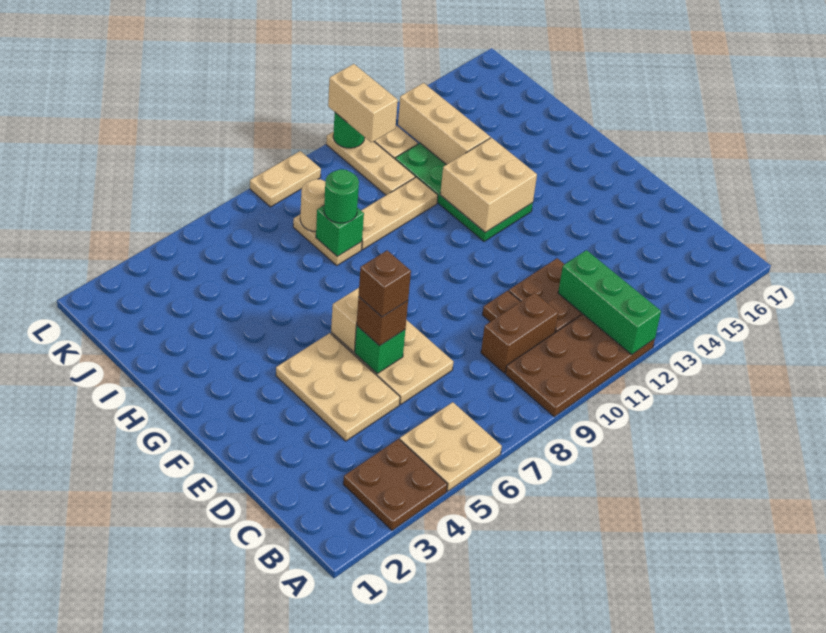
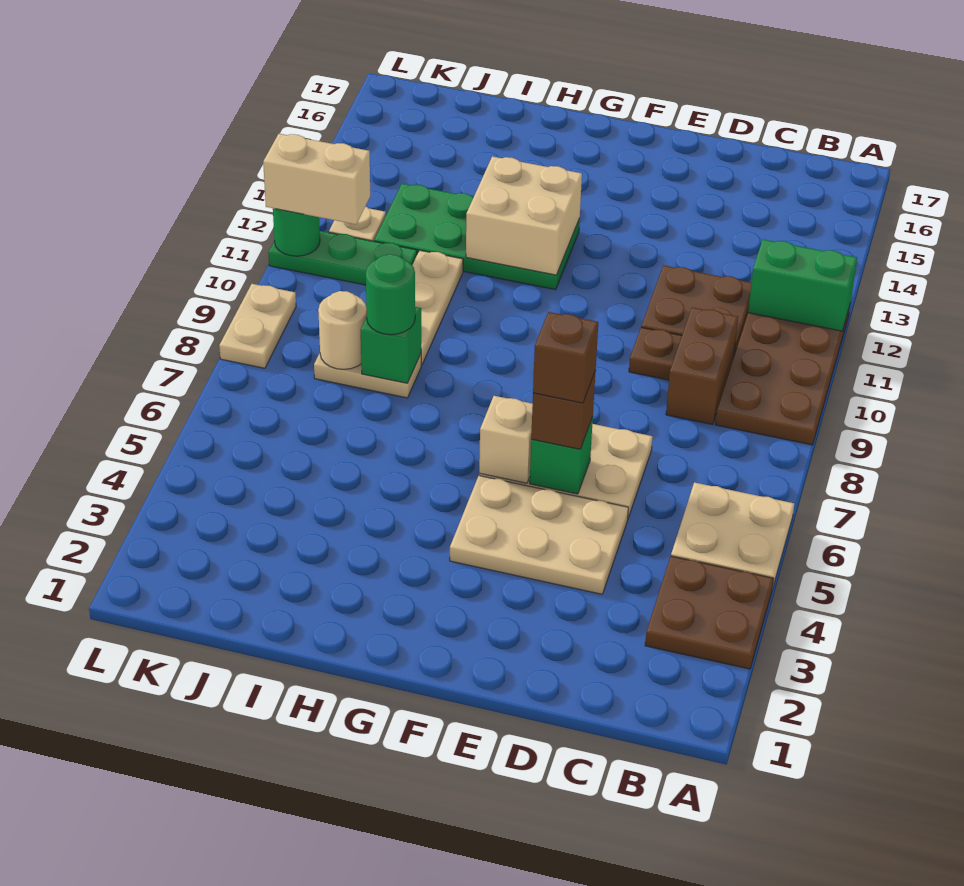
green 1x3 brick [558,250,661,354] -> green 1x2 brick [748,239,857,331]
tan 1x3 brick [398,83,490,165] -> none
tan 1x3 plate [326,132,415,195] -> green 1x3 plate [268,231,417,285]

